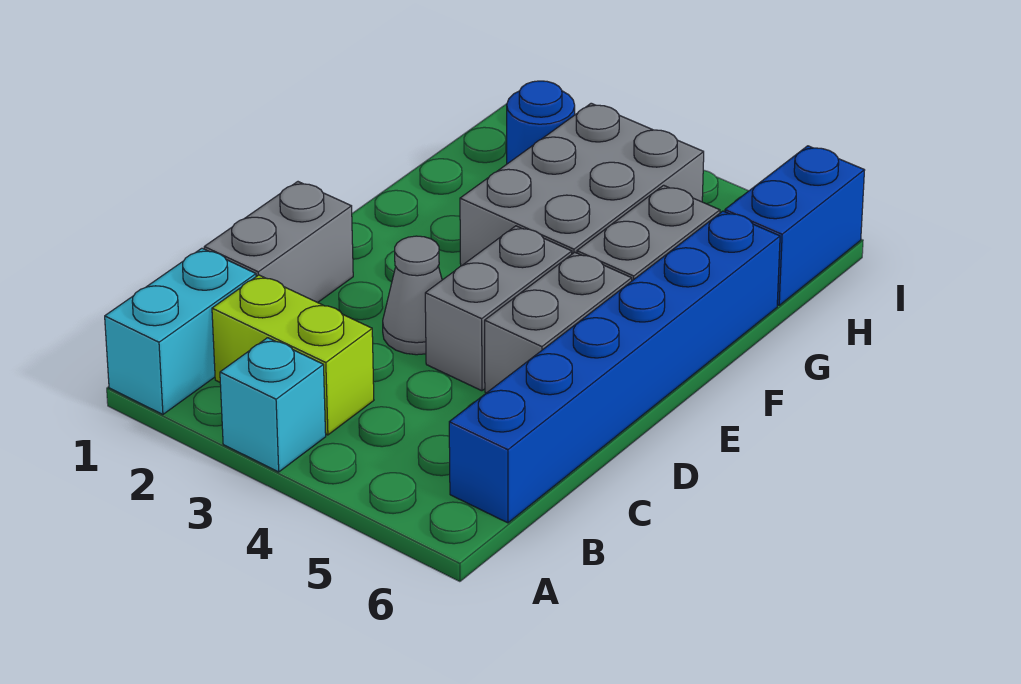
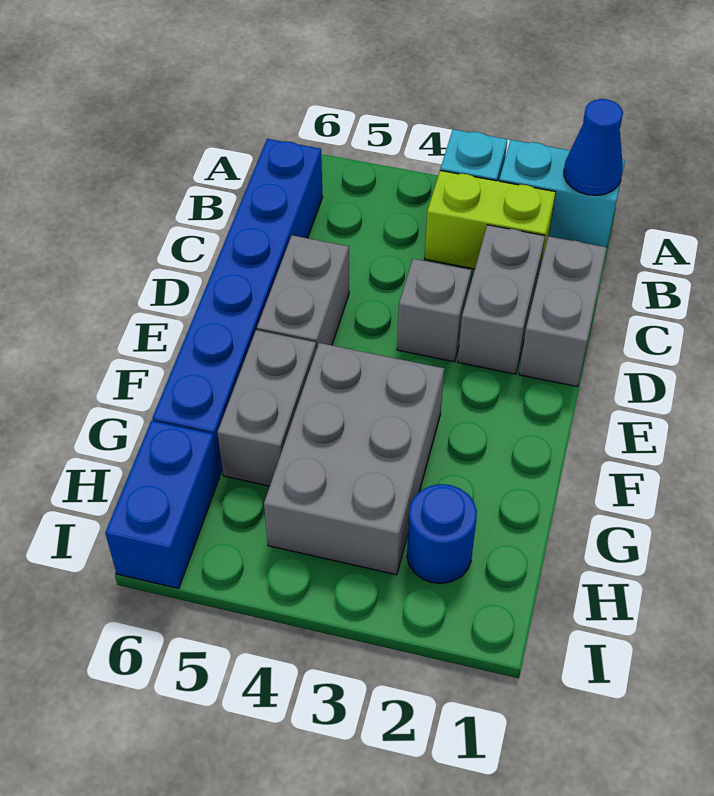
cyan 1x2 brick [105,248,256,414] -> cyan 1x2 brick turned to [499,140,625,247]
none -> blue 1x1 cone [564,99,623,195]
grey 1x1 cone [383,236,442,355] -> grey 1x1 brick [397,259,471,362]
grey 1x2 brick [425,226,572,391] -> grey 1x2 brick moved to [458,225,545,374]

